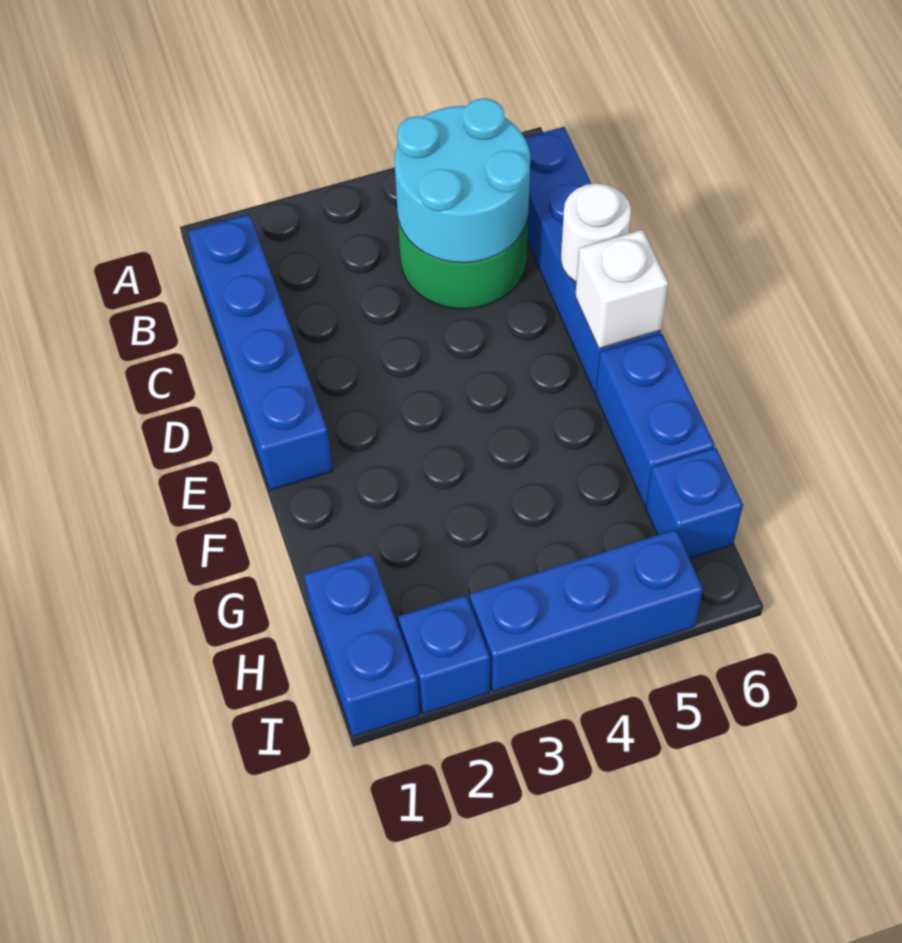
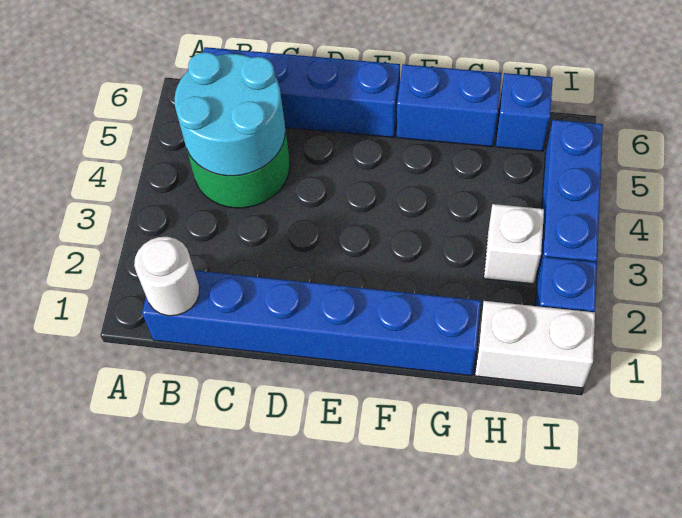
blue 1x4 brick [188,214,333,490] -> blue 1x6 brick [142,270,481,376]
white 1x1 round brick [561,183,631,282] -> white 1x1 round brick moved to [134,237,200,316]
white 1x1 brick [575,230,668,349] -> white 1x1 brick moved to [484,204,544,284]
blue 1x2 brick [304,554,420,736] -> white 1x2 brick [475,301,595,388]

